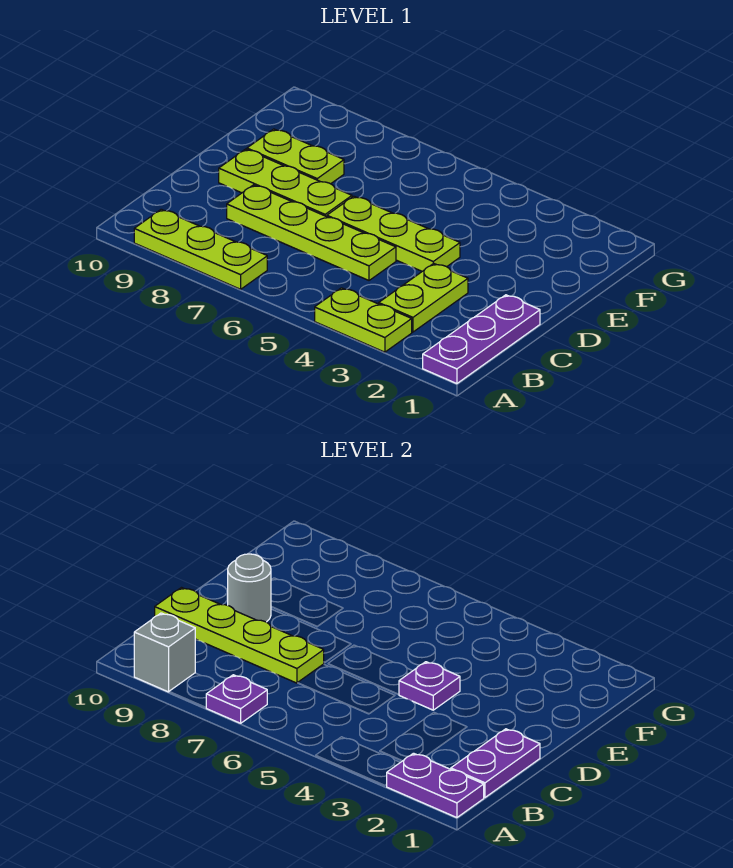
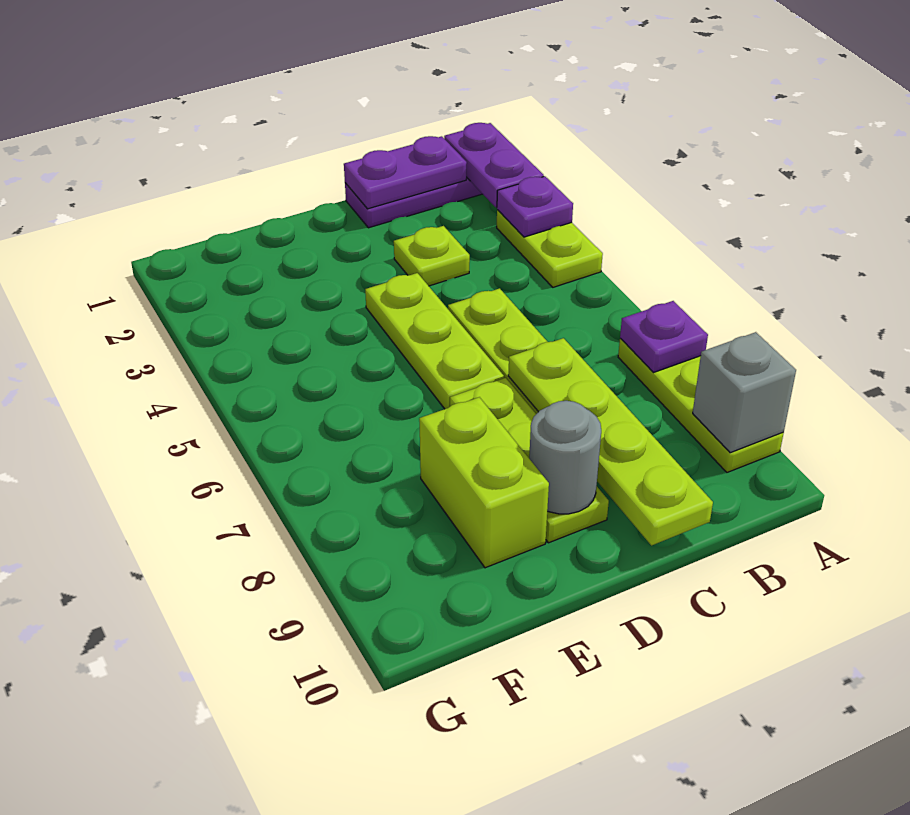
lime 1x2 plate [379,263,468,332] -> lime 1x1 plate [394,226,470,286]
purple 1x1 plate [399,662,460,710] -> purple 1x1 plate moved to [497,176,573,237]
lime 1x2 plate [247,129,344,184] -> lime 1x2 brick [419,397,549,568]

